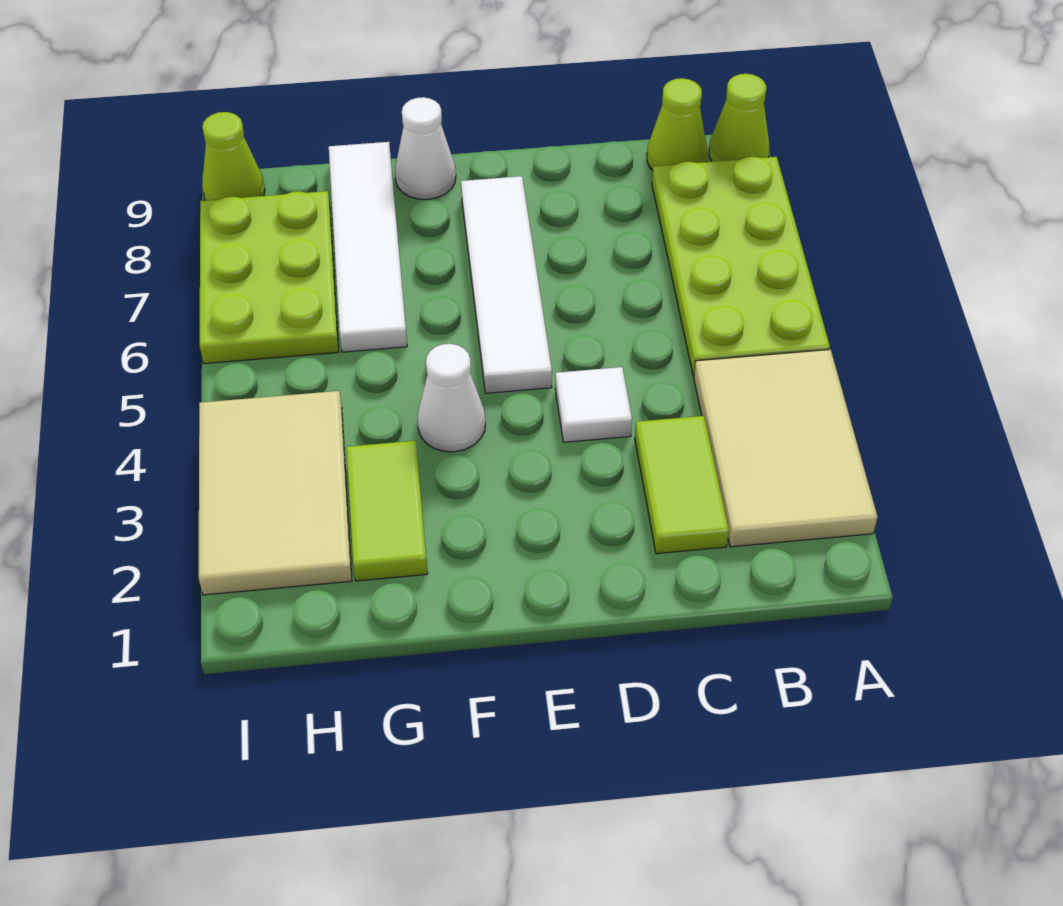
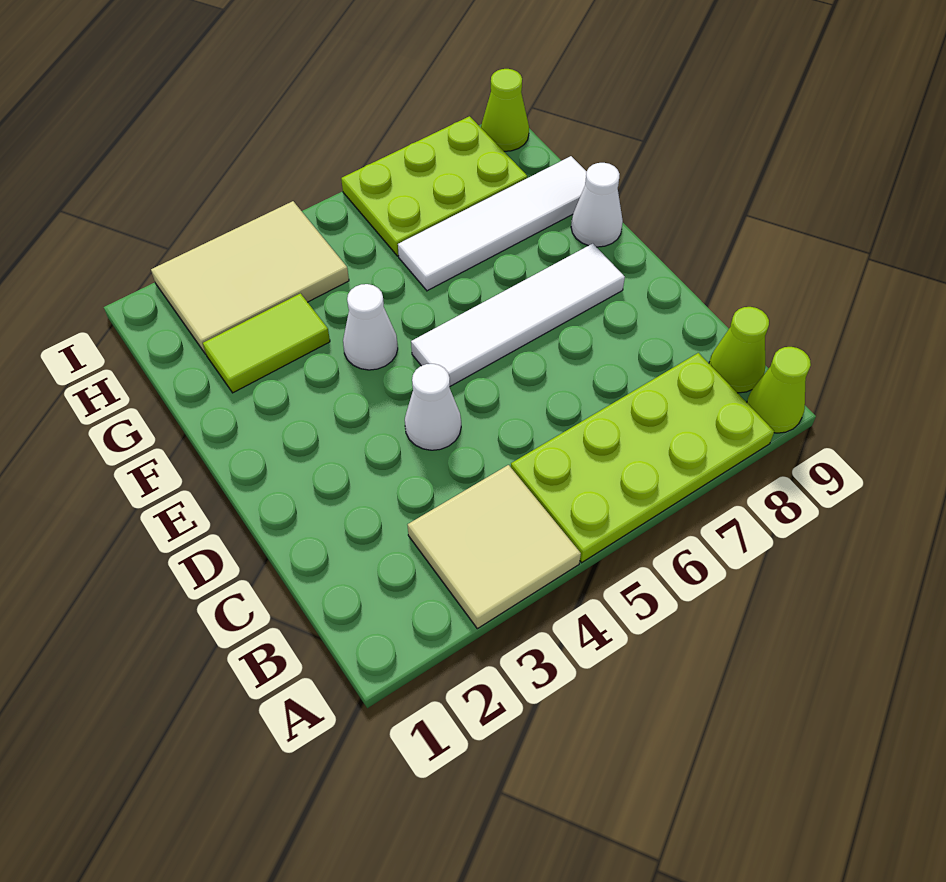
tan 2x3 tile [694,350,878,547] -> tan 2x2 tile [408,465,581,629]
lime 1x2 tile [635,416,729,554] -> none
white 1x1 tile [555,367,632,442] -> white 1x1 cone [405,364,461,450]

